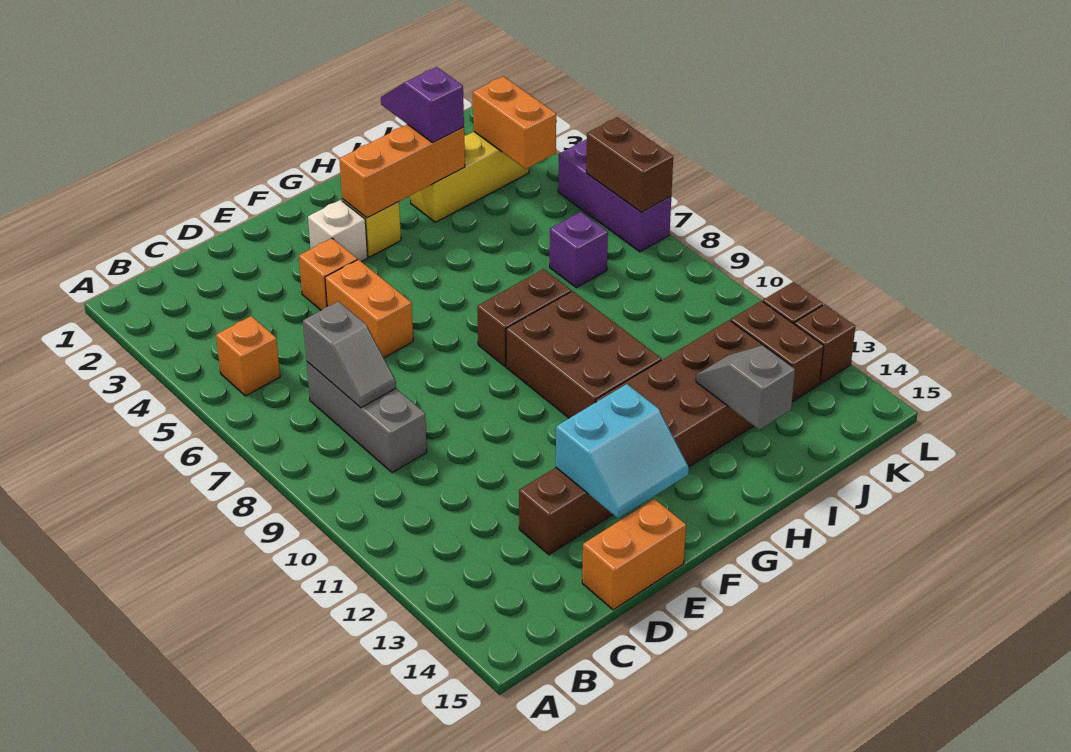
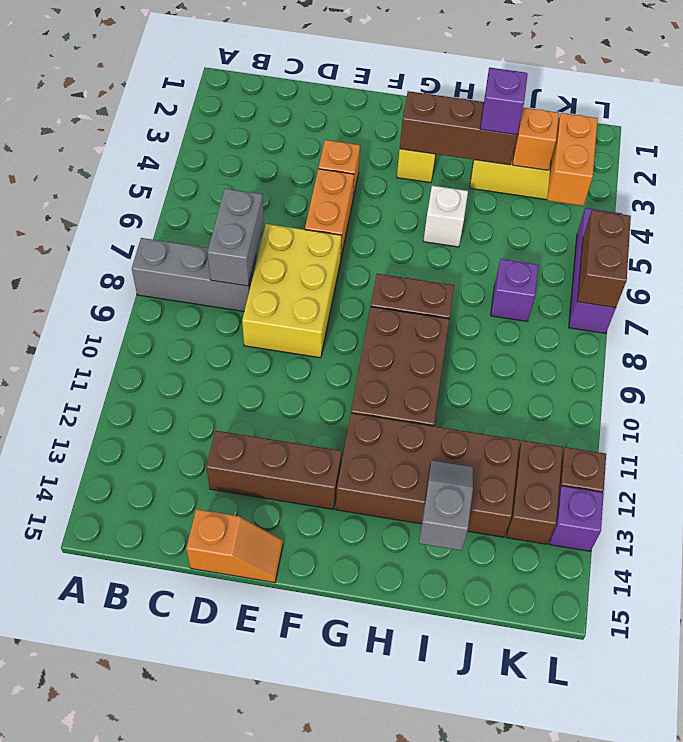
orange 1x1 brick [216,316,280,396] -> orange 1x1 brick moved to [512,108,559,170]
grey 1x3 brick [307,362,427,473] -> grey 1x3 brick turned to [132,238,257,311]
grey 1x2 slope [303,301,396,408] -> grey 1x2 brick [207,189,264,286]
none -> yellow 2x3 brick [242,224,342,358]
orange 1x2 brick [582,499,686,610] -> orange 1x2 slope [186,509,283,583]
cyan 2x2 slope [556,384,689,519] -> none
white 1x1 brick [308,200,368,262] -> white 1x1 brick moved to [424,186,468,247]
orange 1x3 brick [339,124,465,218] -> brown 1x3 brick [400,91,517,165]
brown 1x1 brick [794,304,855,384] -> purple 1x1 brick [549,486,604,551]

